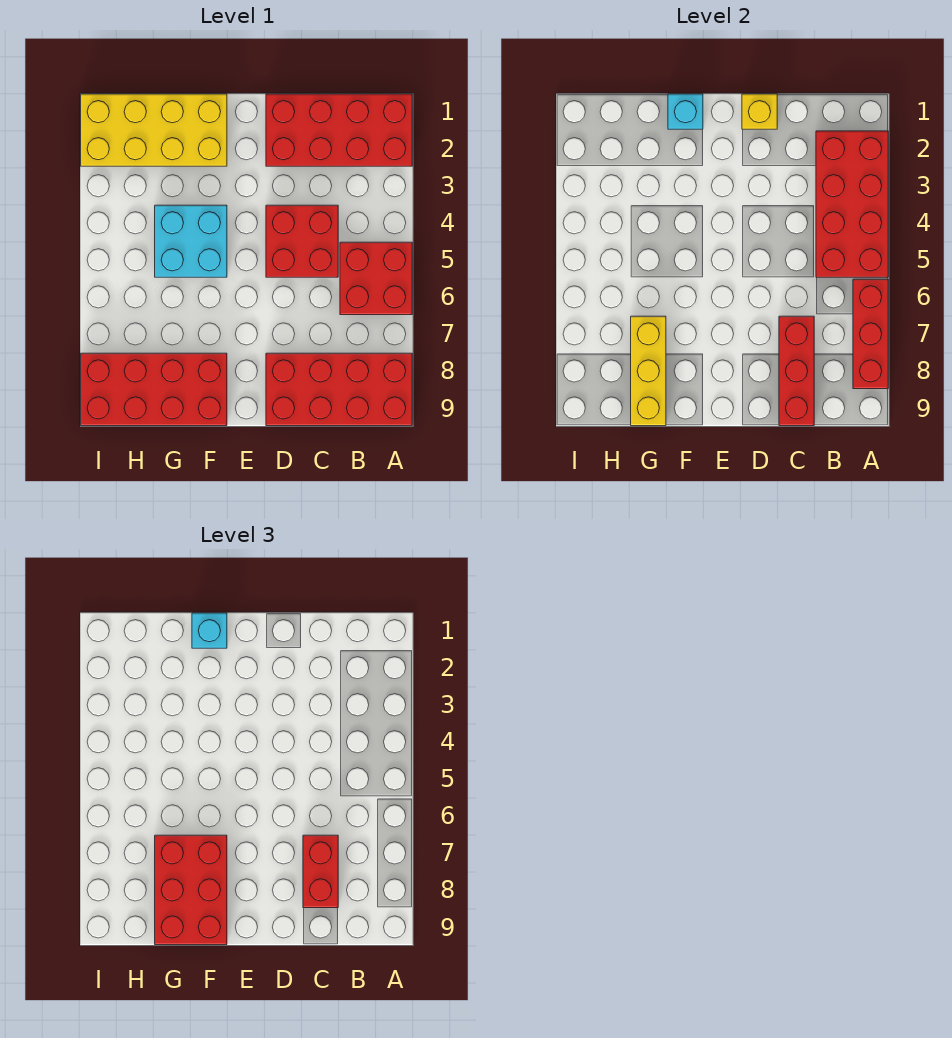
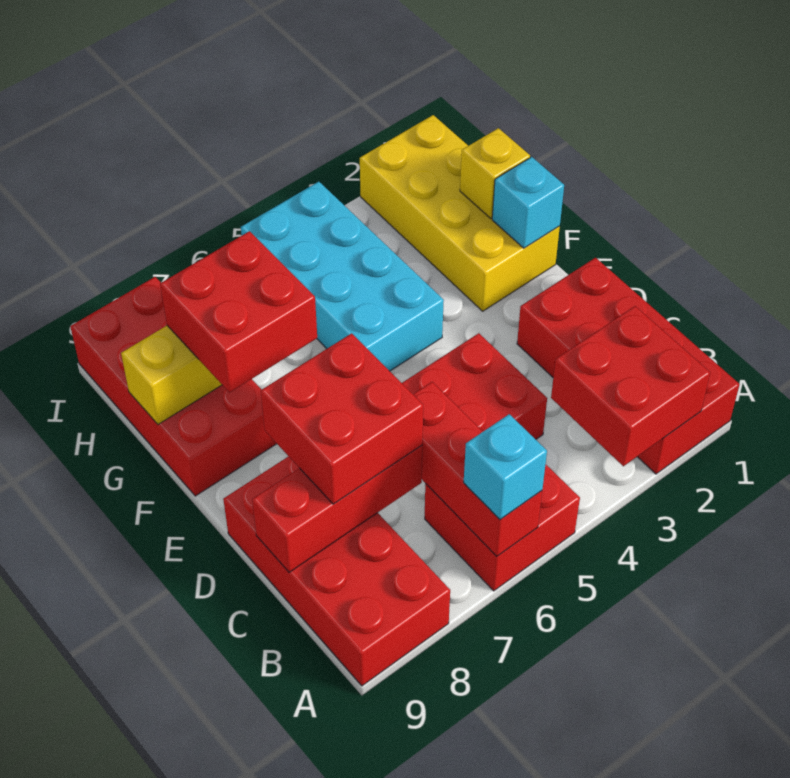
red 2x4 brick [816,131,888,277] -> red 2x2 brick [551,306,710,466]
red 1x3 brick [853,279,888,389] -> red 1x3 brick turned to [413,382,542,556]
red 1x2 brick [303,835,338,908] -> red 2x2 brick [261,333,423,504]
yellow 1x1 brick [742,94,777,129] -> yellow 1x1 brick moved to [460,128,530,218]
cyan 1x1 brick [192,613,227,648] -> cyan 1x1 brick moved to [464,414,547,520]
cyan 2x2 brick [155,205,227,277] -> cyan 2x4 brick [241,182,444,371]
red 2x3 brick [155,835,227,945] -> red 2x2 brick [160,231,317,392]

